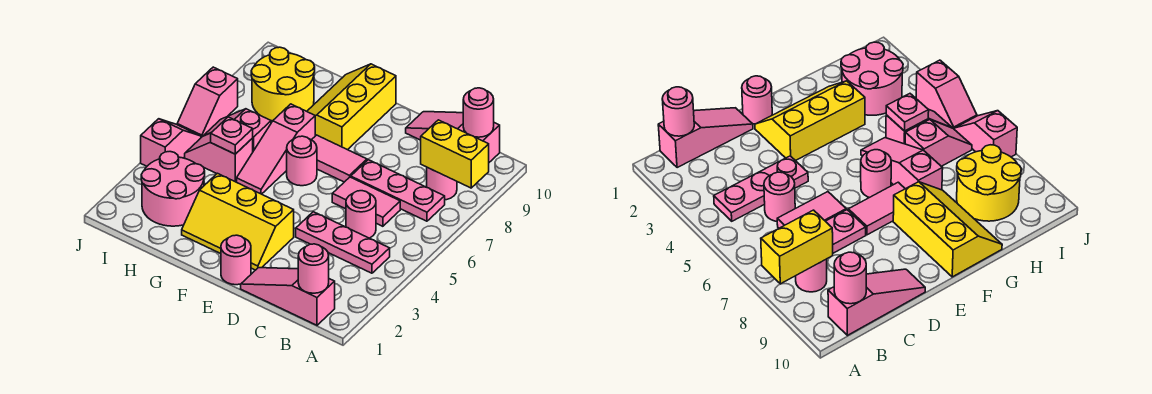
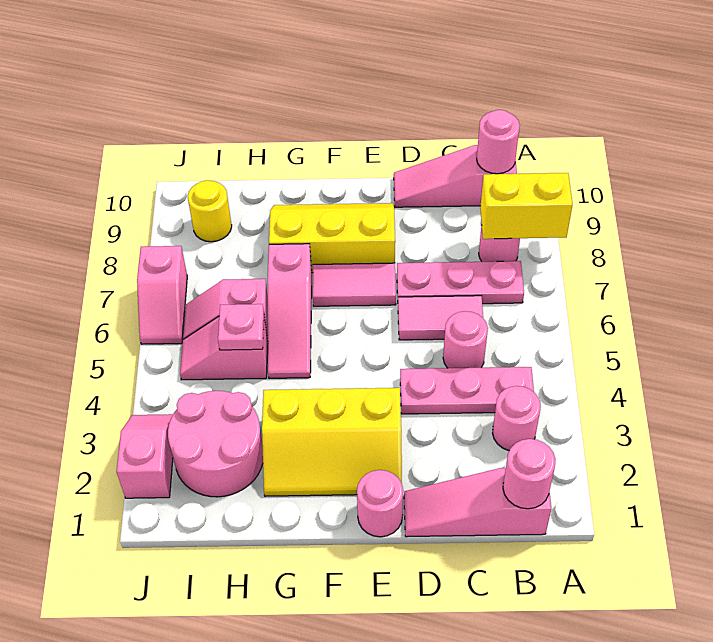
pink 1x1 round brick [287,136,317,186] -> pink 1x1 round brick moved to [493,386,541,451]
yellow 2x3 slope [307,64,396,150] -> yellow 2x3 slope turned to [269,203,395,273]
yellow 2x2 round brick [251,47,315,121] -> yellow 1x1 round brick [188,180,232,242]
pink 1x2 slope [141,119,201,166] -> pink 1x2 slope moved to [117,414,173,498]

